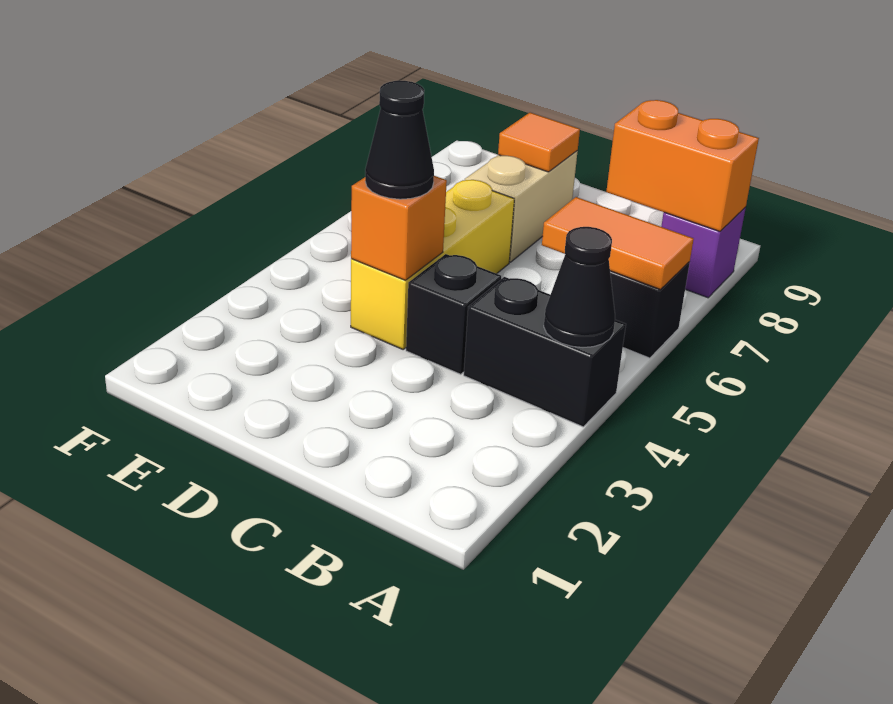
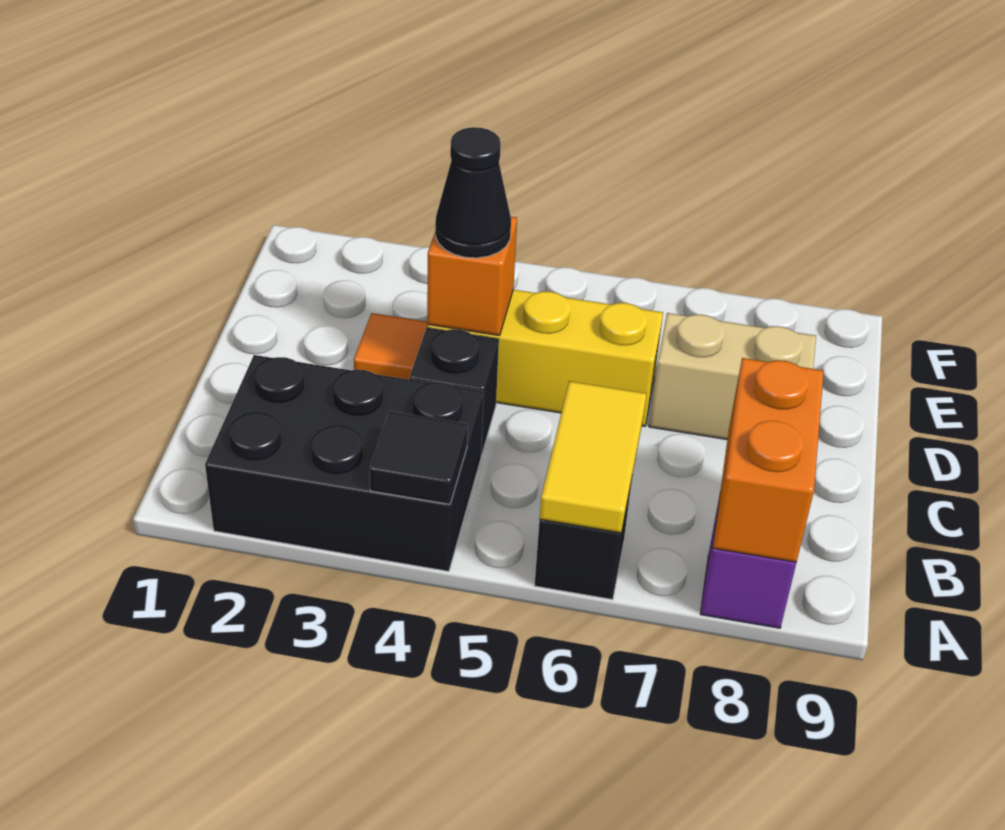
black 1x2 brick [464,277,626,427] -> black 2x3 brick [205,355,484,571]
black 1x1 cone [544,227,615,347] -> black 1x1 tile [370,411,468,504]
orange 1x2 tile [542,197,694,289] -> yellow 1x2 tile [540,381,646,533]
orange 1x1 tile [498,113,580,172] -> orange 1x1 tile moved to [354,313,428,380]

